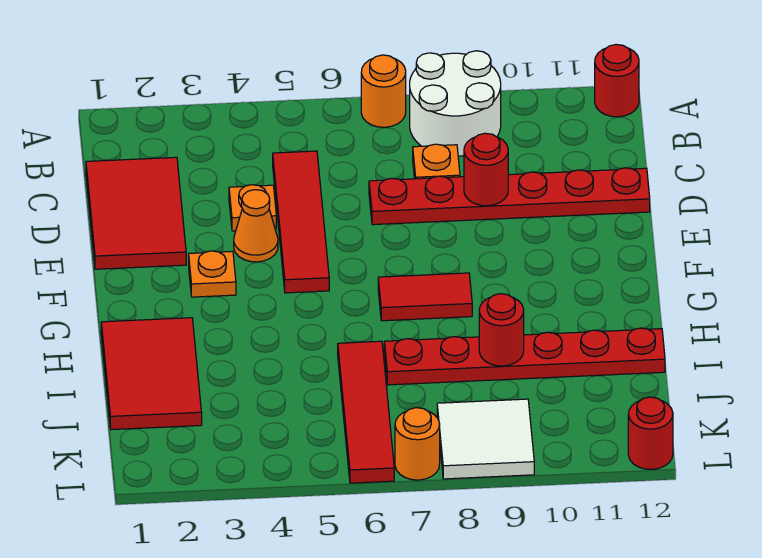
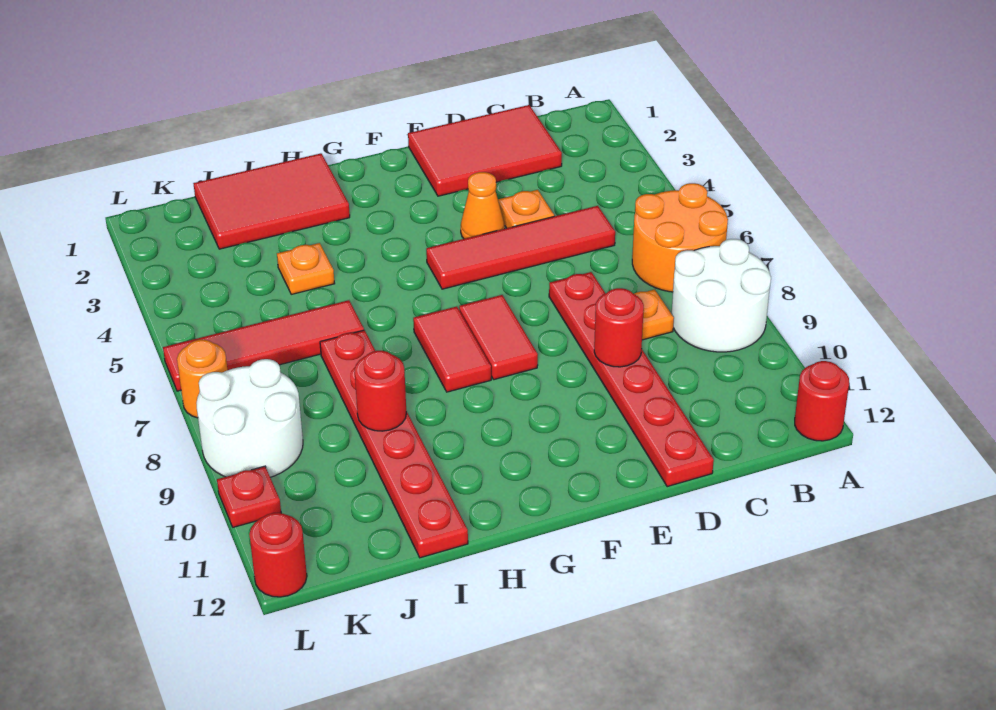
orange 1x1 round brick [361,55,406,127] -> orange 2x2 round brick [632,183,728,292]
orange 1x1 plate [189,251,236,297] -> orange 1x1 plate moved to [277,243,335,294]
none -> red 1x2 tile [459,295,538,380]
white 2x2 tile [437,399,534,479] -> white 2x2 round brick [196,359,303,477]
none -> red 1x1 plate [217,466,281,527]

